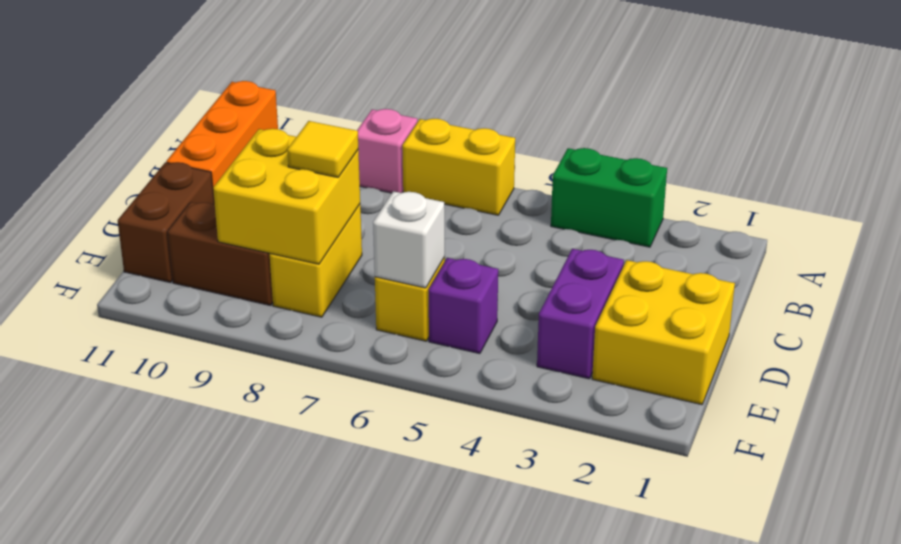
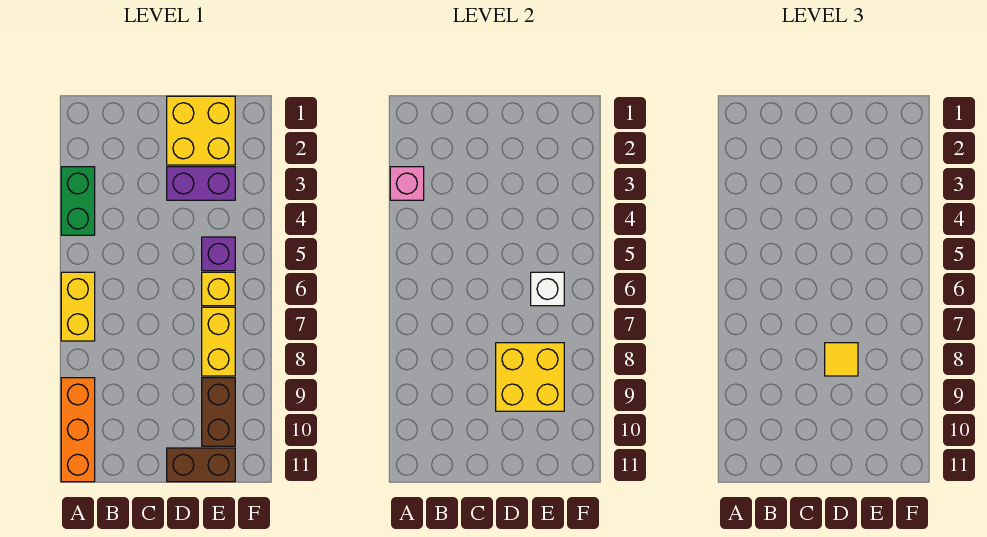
pink 1x1 brick [357,109,418,193] -> pink 1x1 brick moved to [390,167,424,200]
orange 1x3 brick [166,81,278,205] -> orange 1x3 brick turned to [61,378,95,482]
yellow 1x2 brick [270,204,362,317] -> yellow 1x2 brick turned to [202,307,235,376]

